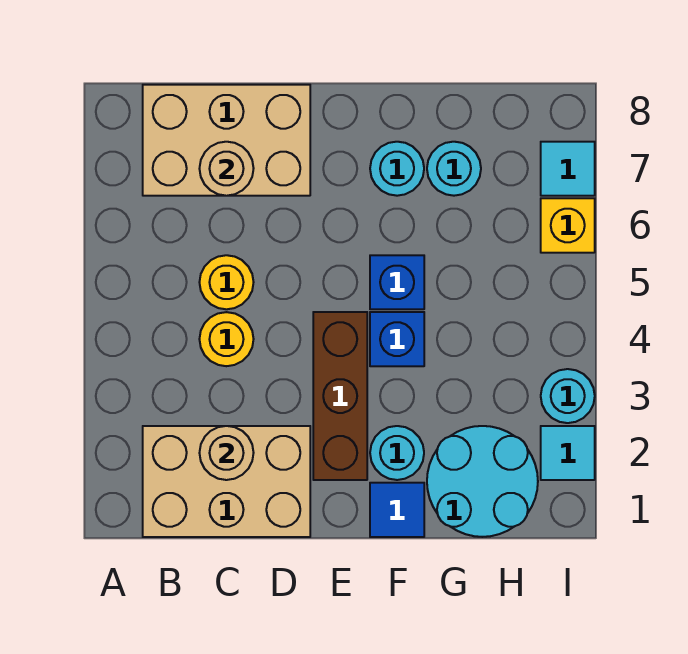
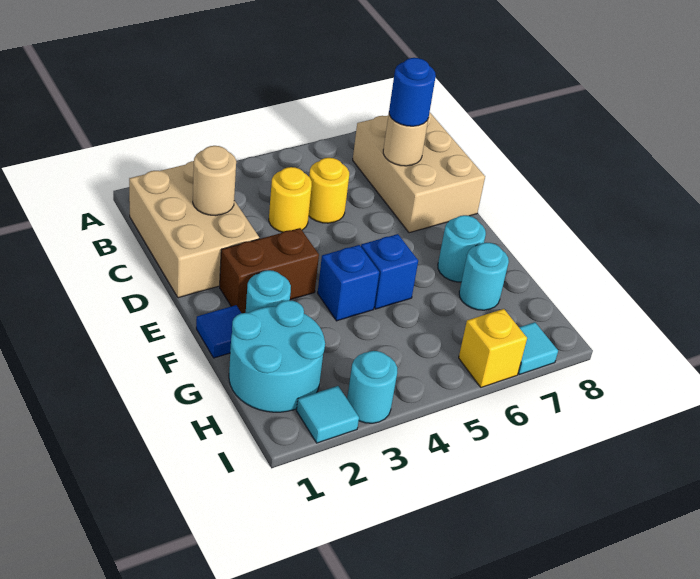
none -> blue 1x1 round brick [389,58,436,126]
brown 1x3 brick [313,312,367,480] -> brown 1x2 brick [220,228,319,313]

